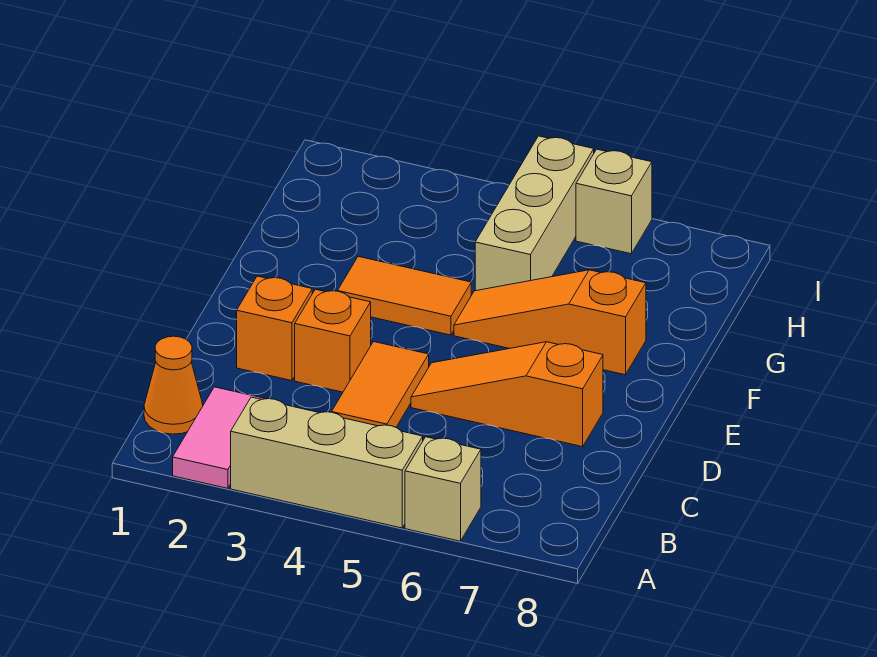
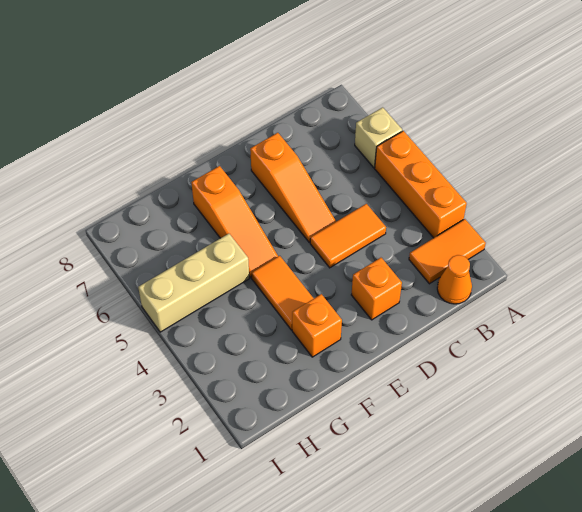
pink 1x2 tile [173,387,265,488] -> orange 1x2 tile [409,219,486,284]
tan 1x3 brick [231,397,423,528] -> orange 1x3 brick [375,131,467,238]
orange 1x1 brick [295,289,371,392] -> orange 1x1 brick moved to [292,294,342,357]
tan 1x1 brick [576,149,652,254] -> none

